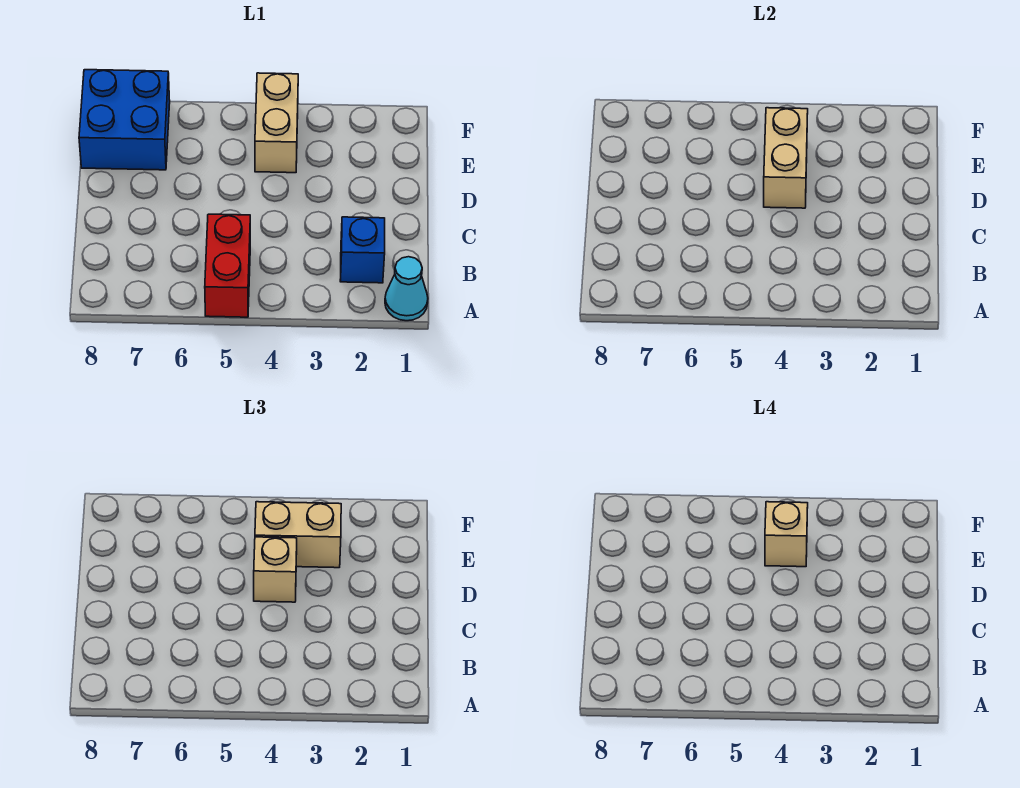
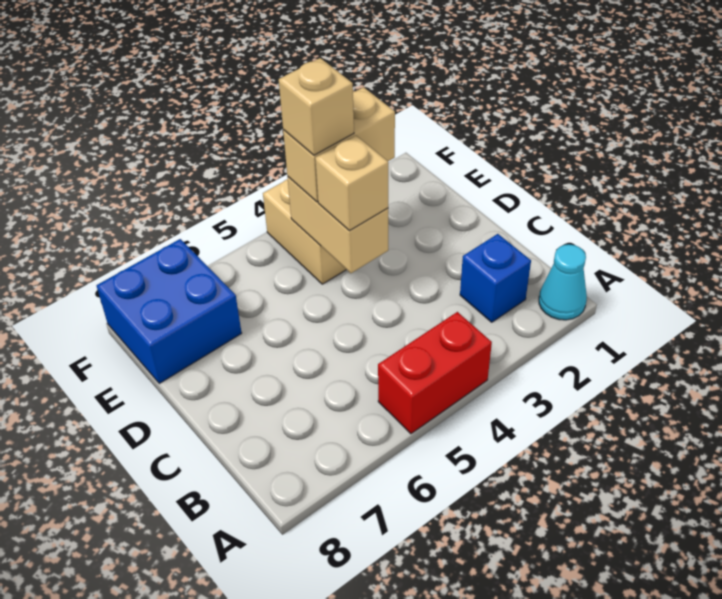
red 1x2 brick [205,214,250,317] -> red 1x2 brick turned to [378,312,492,434]

